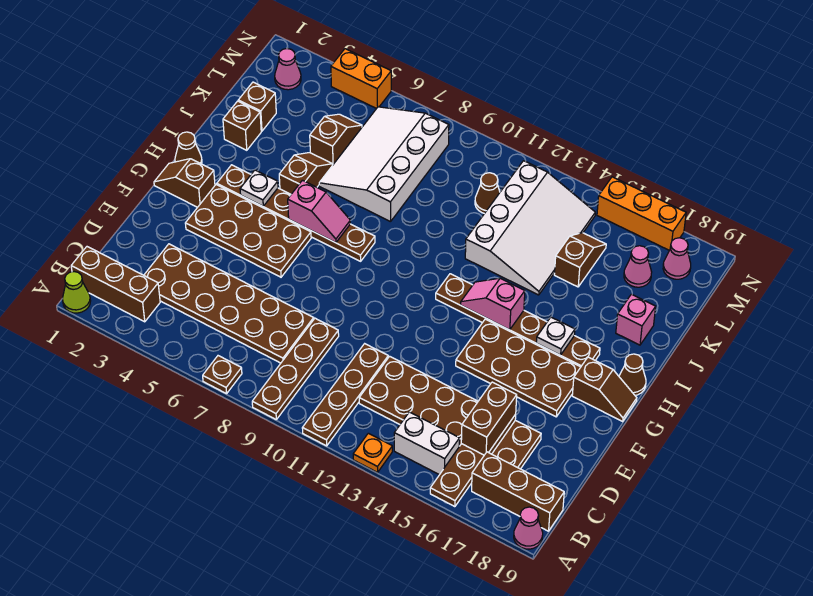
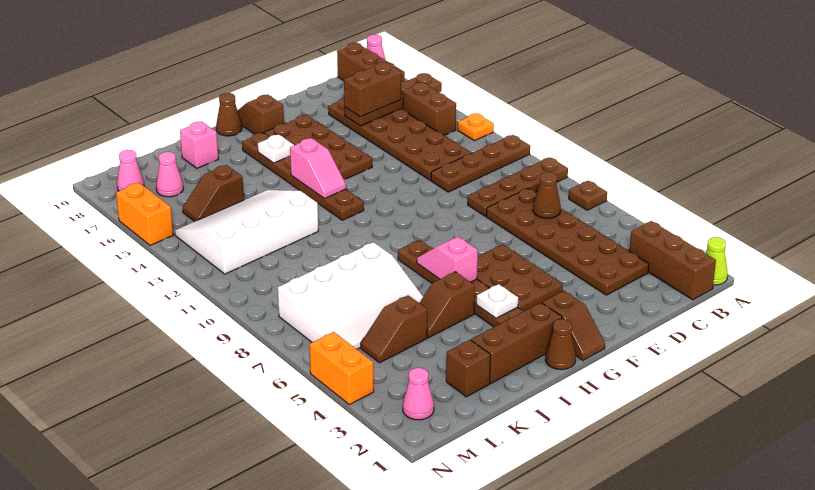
white 1x2 brick [394,412,460,475] -> brown 1x2 brick [403,83,456,135]
brown 2x4 plate [185,184,311,277] -> brown 2x3 plate [477,244,563,311]
brown 1x1 brick [223,101,261,150] -> brown 1x3 brick [471,303,562,383]
brown 1x1 cone [475,173,500,213] -> brown 1x1 cone moved to [533,172,561,218]
orange 1x3 brick [597,177,686,250] -> orange 1x2 brick [116,183,173,245]

